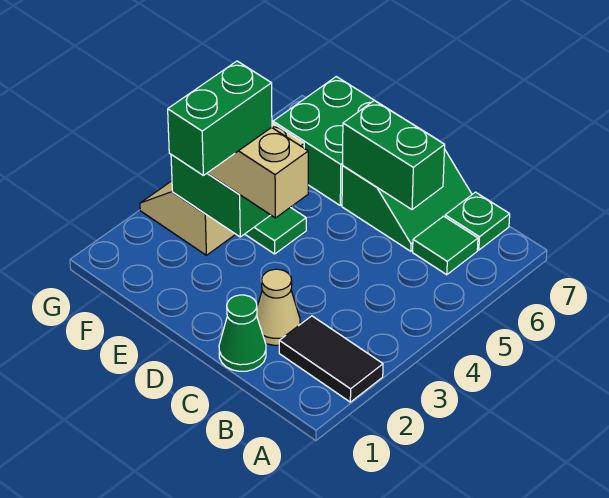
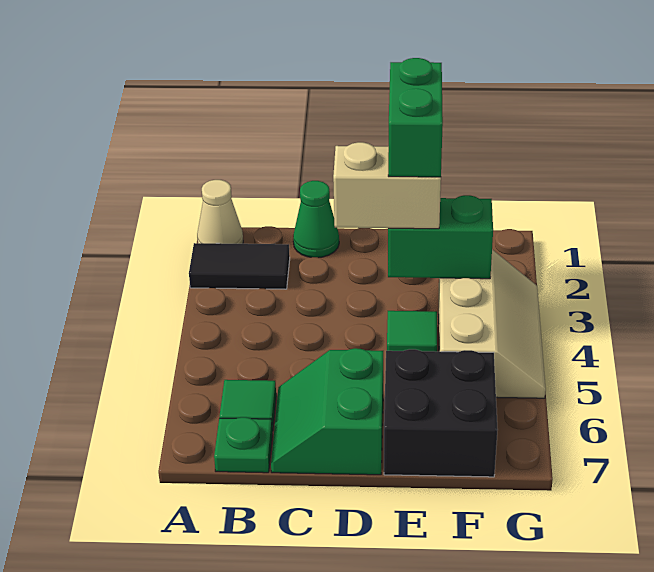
tan 1x1 cone [257,269,300,345] -> tan 1x1 cone moved to [197,180,243,244]
green 1x2 brick [342,101,445,210] -> none
green 2x2 brick [273,77,375,206] -> black 2x2 brick [384,349,498,477]

